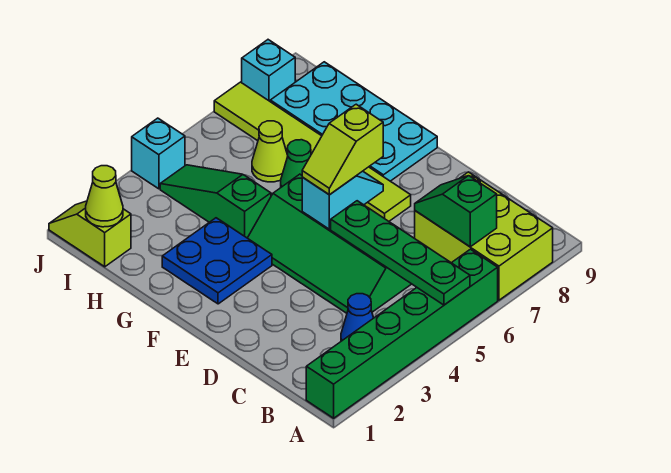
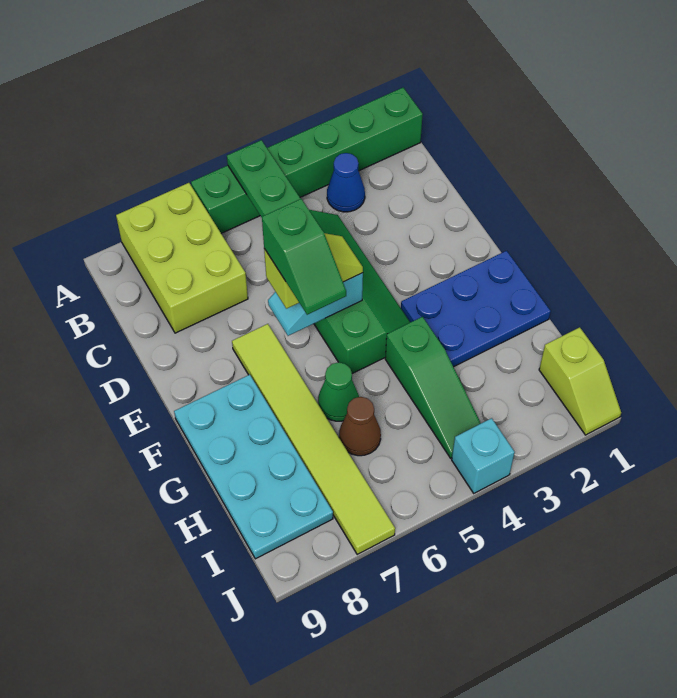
green 1x2 slope [415,176,497,247] -> green 1x2 slope moved to [262,199,346,315]
blue 2x2 plate [162,218,272,304] -> blue 2x3 plate [401,251,551,367]
lime 1x1 cone [252,121,288,182] -> brown 1x1 cone [339,397,381,456]
lime 1x1 cone [86,166,123,227] -> none
cyan 1x1 brick [242,40,295,101] -> none

